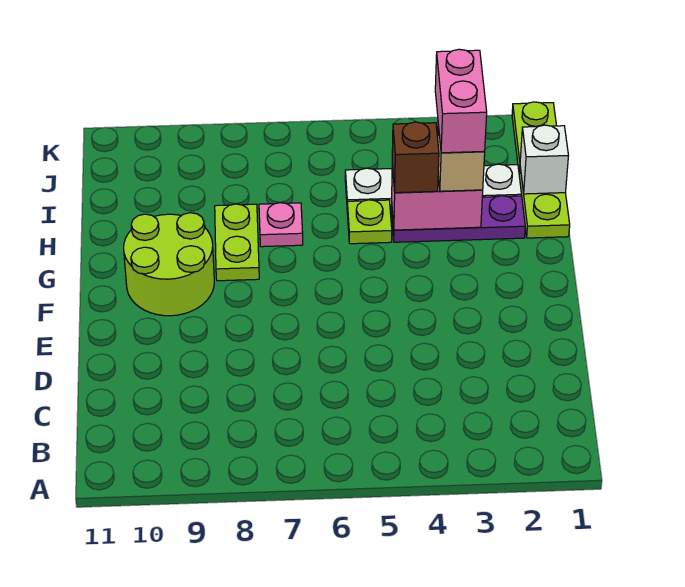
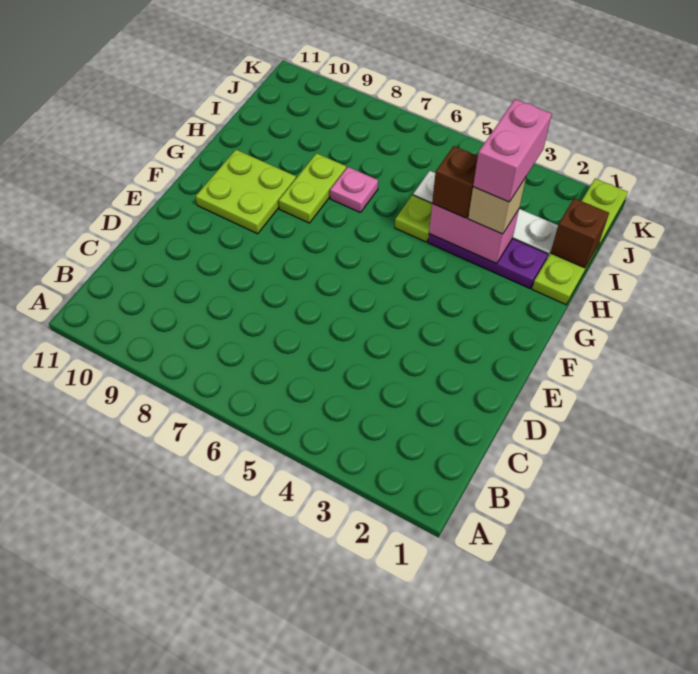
lime 2x2 round brick [124,213,214,316] -> lime 2x2 plate [195,150,296,234]
white 1x1 brick [520,125,568,194] -> brown 1x1 brick [551,198,609,268]

